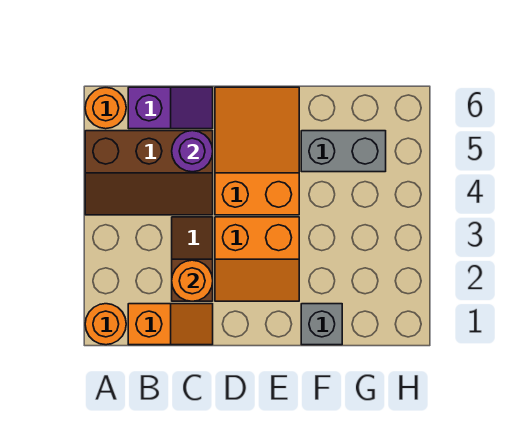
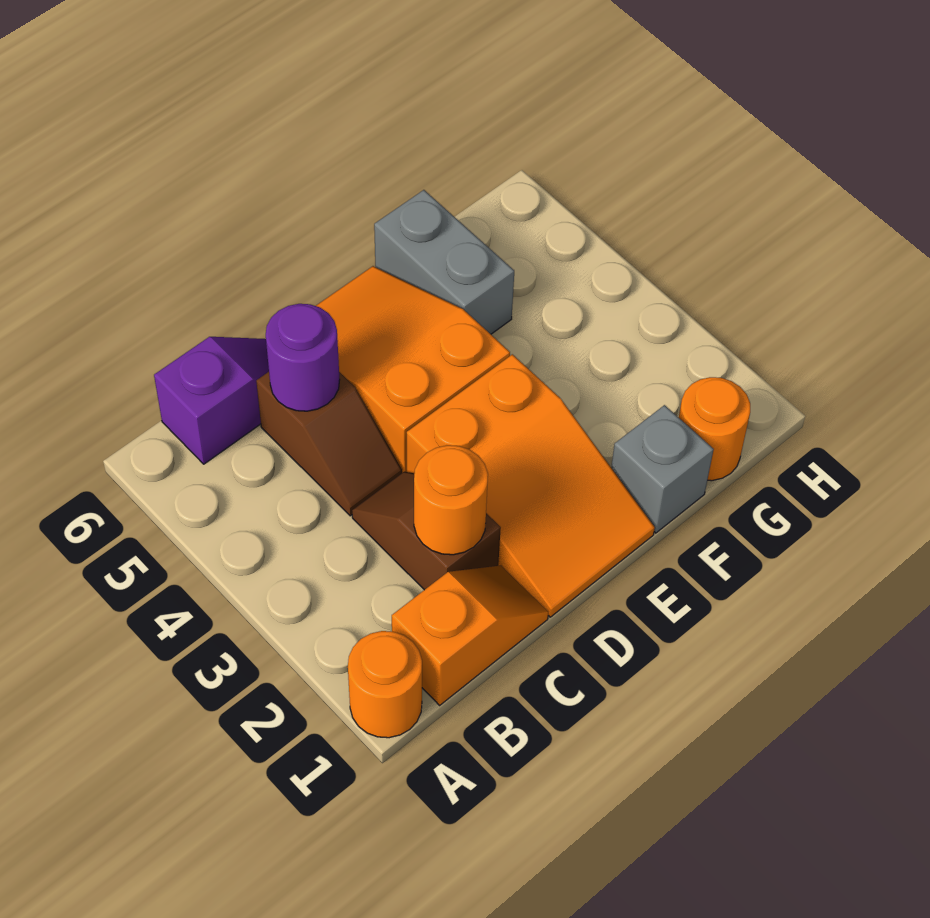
brown 2x3 slope [85,131,213,215] -> brown 1x2 slope [256,372,402,516]
orange 1x1 round brick [85,88,126,129] -> orange 1x1 round brick moved to [679,377,750,481]
orange 2x2 slope [215,217,299,301] -> orange 2x3 slope [407,354,655,617]
grey 1x2 brick [301,131,386,172] -> grey 1x2 brick turned to [374,190,514,334]

